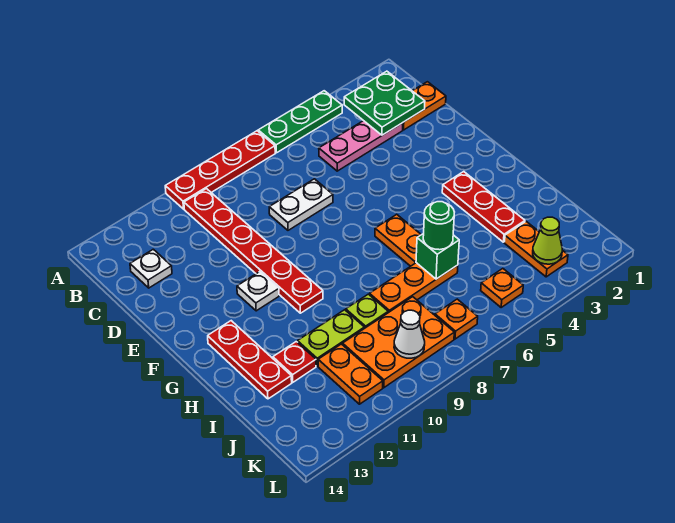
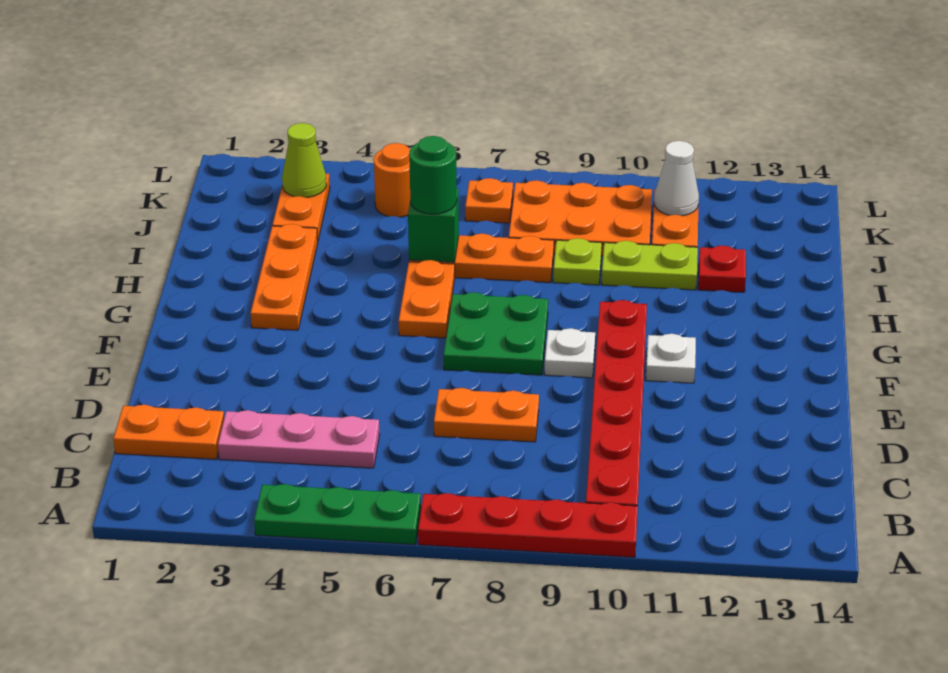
green 2x2 plate [344,71,425,135] -> green 2x2 plate moved to [444,292,548,375]
white 1x1 plate [130,249,172,288] -> white 1x1 plate moved to [544,328,595,378]
white 1x2 plate [269,179,333,230] -> orange 1x2 plate [434,388,539,442]
red 1x3 plate [442,172,525,242] -> orange 1x3 plate [251,224,318,330]
red 1x3 plate [208,321,292,399] -> none
orange 1x1 plate [481,269,523,307] -> orange 1x1 round brick [374,143,410,217]
white 1x1 cone [394,310,425,358] -> white 1x1 cone moved to [654,141,699,216]

